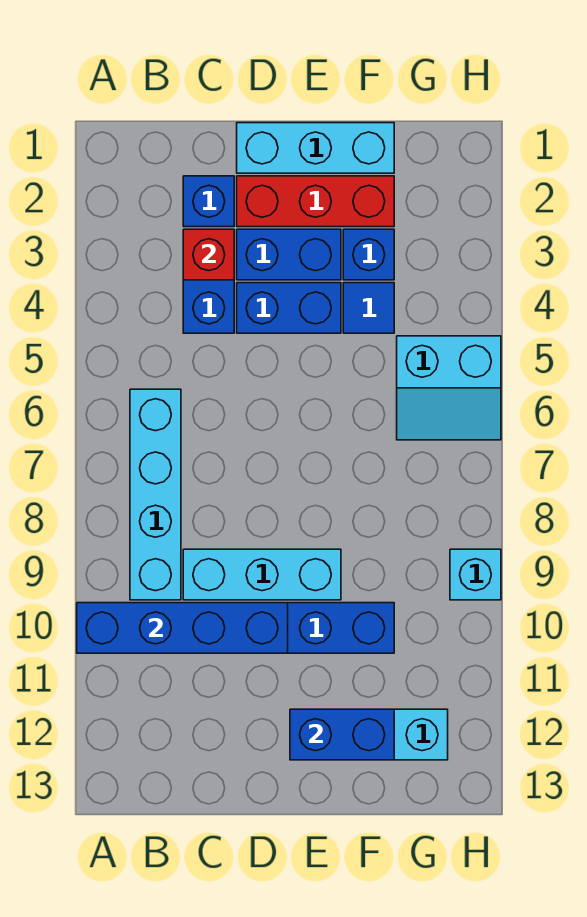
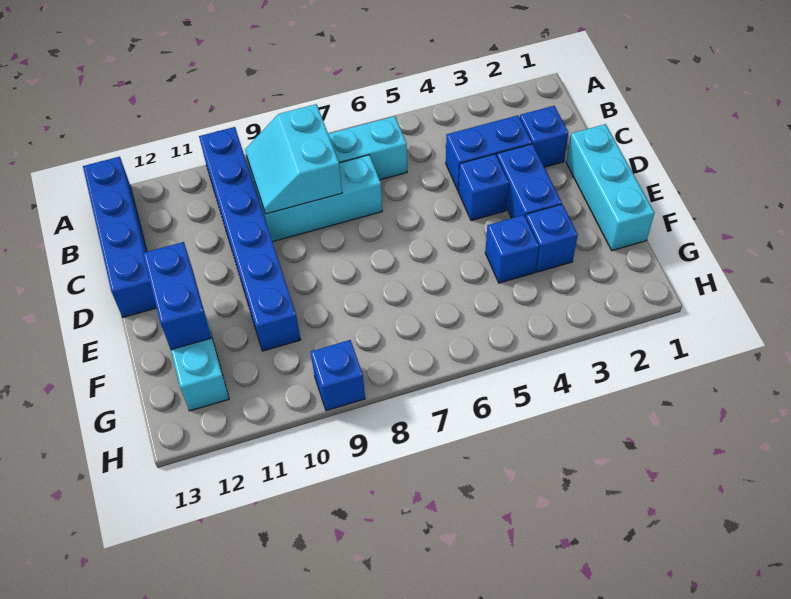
blue 1x4 brick [77,603,288,653] -> blue 1x4 brick moved to [83,157,157,317]
red 1x1 brick [183,229,234,280] -> none
cyan 1x3 brick [183,549,341,600] -> cyan 1x3 brick turned to [256,155,382,242]
red 1x3 brick [237,176,394,227] -> none
blue 1x2 brick [237,283,341,333] -> blue 1x1 brick [458,154,509,221]
blue 1x1 tile [343,283,394,333] -> blue 1x1 brick [485,215,539,283]
cyan 2x2 slope [397,336,501,440] -> cyan 2x2 slope moved to [245,104,342,214]
cyan 1x1 brick [450,549,501,600] -> blue 1x1 brick [311,340,365,411]

